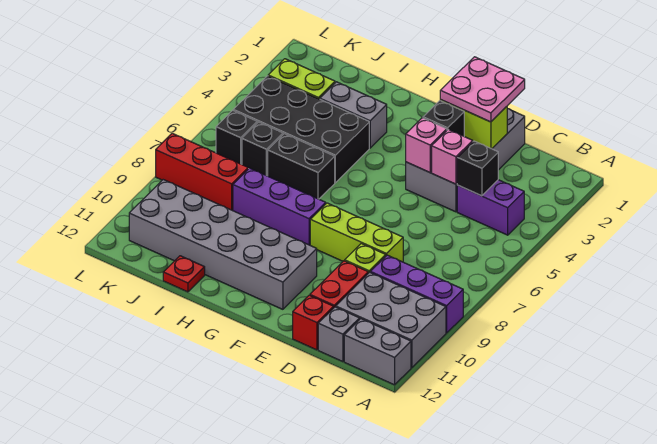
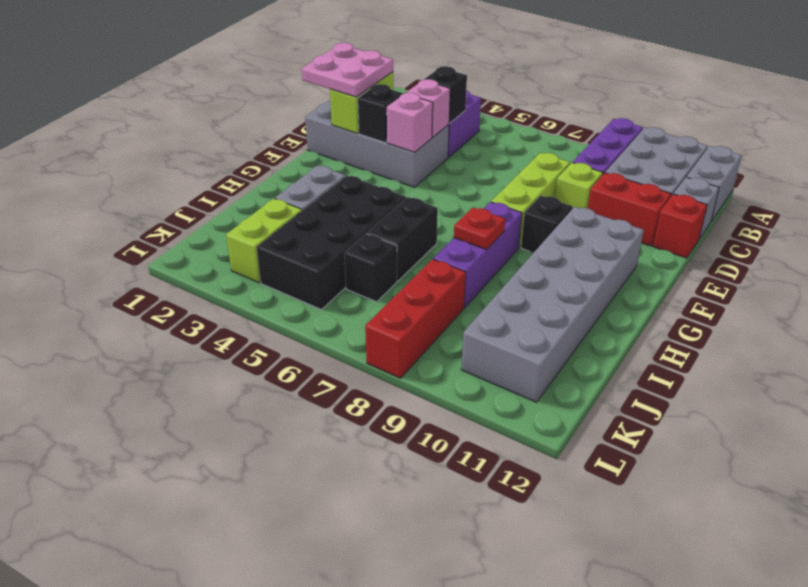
red 1x1 plate [163,256,205,292] -> red 1x1 plate moved to [454,207,505,250]
black 1x1 brick [216,110,257,164] -> black 1x1 brick moved to [521,196,573,252]

